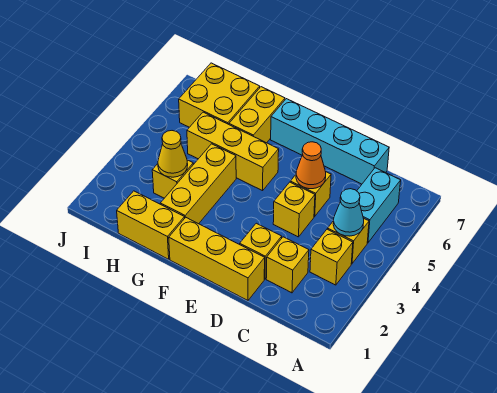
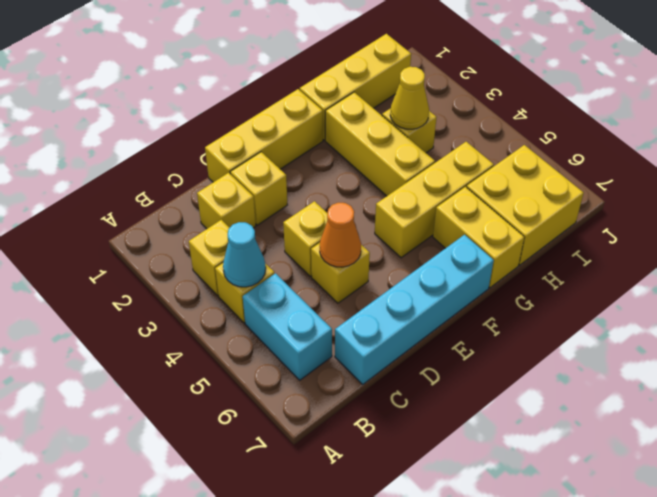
yellow 1x2 brick [117,191,185,259] -> yellow 1x3 brick [300,34,411,140]

